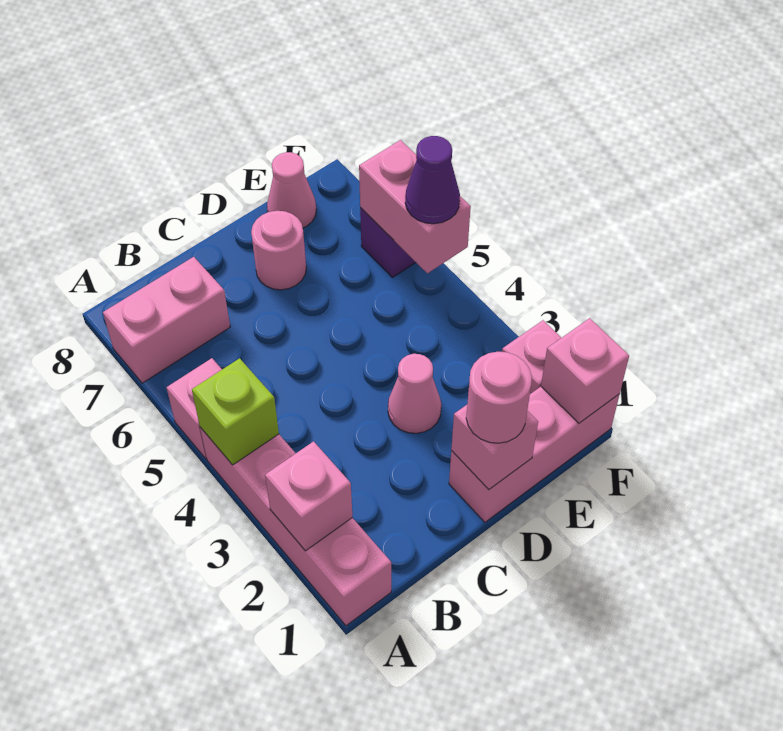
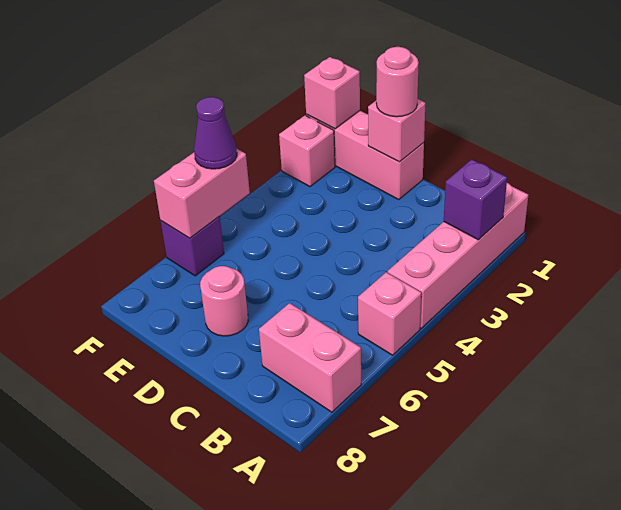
pink 1x1 brick [265,441,352,551] -> purple 1x1 brick [444,159,507,240]
lime 1x1 brick [192,358,279,465] -> none
pink 1x1 cone [388,354,441,433] -> none
pink 1x1 cone [267,152,316,228] -> none

